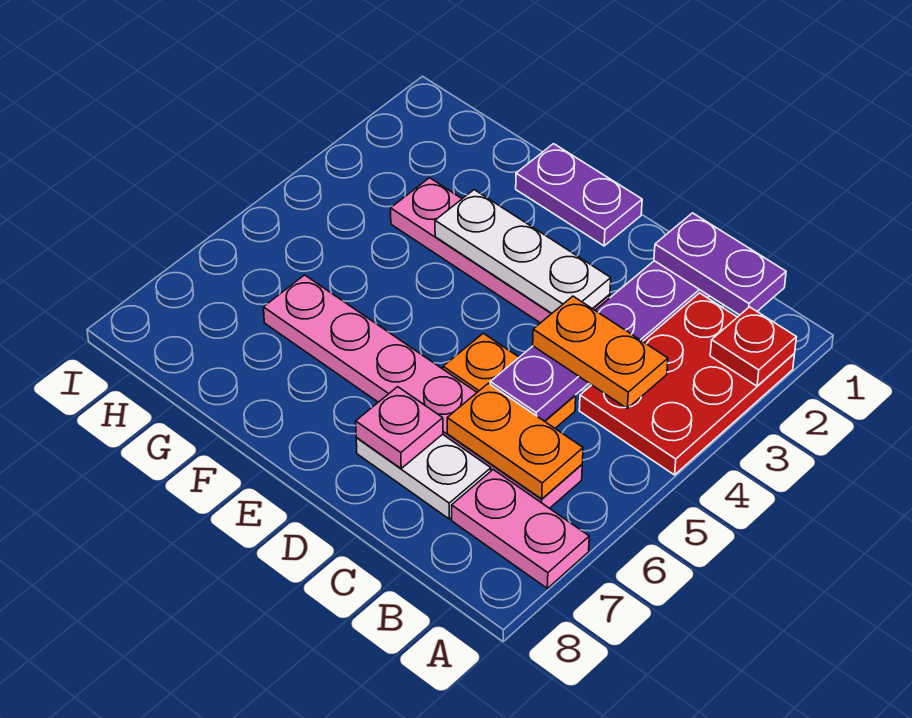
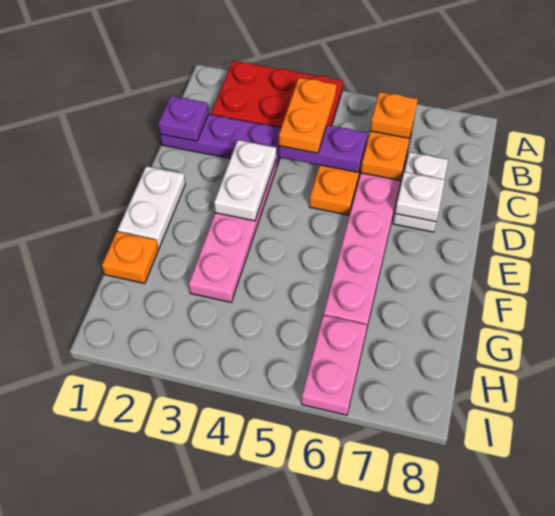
red 1x1 plate [710,307,796,386] -> none
pink 1x2 plate [452,470,589,588] -> pink 1x2 plate moved to [301,315,367,415]
purple 1x2 plate [654,213,786,315] -> purple 1x1 plate [158,96,209,141]
none -> orange 1x1 plate [370,92,418,138]
white 1x3 plate [435,190,611,313] -> white 1x2 plate [214,140,276,221]
pink 1x1 plate [356,387,443,468] -> white 1x1 plate [395,172,445,222]
purple 1x2 plate [516,144,642,246] -> white 1x2 plate [118,166,185,248]
none -> orange 1x1 plate [102,231,159,284]

